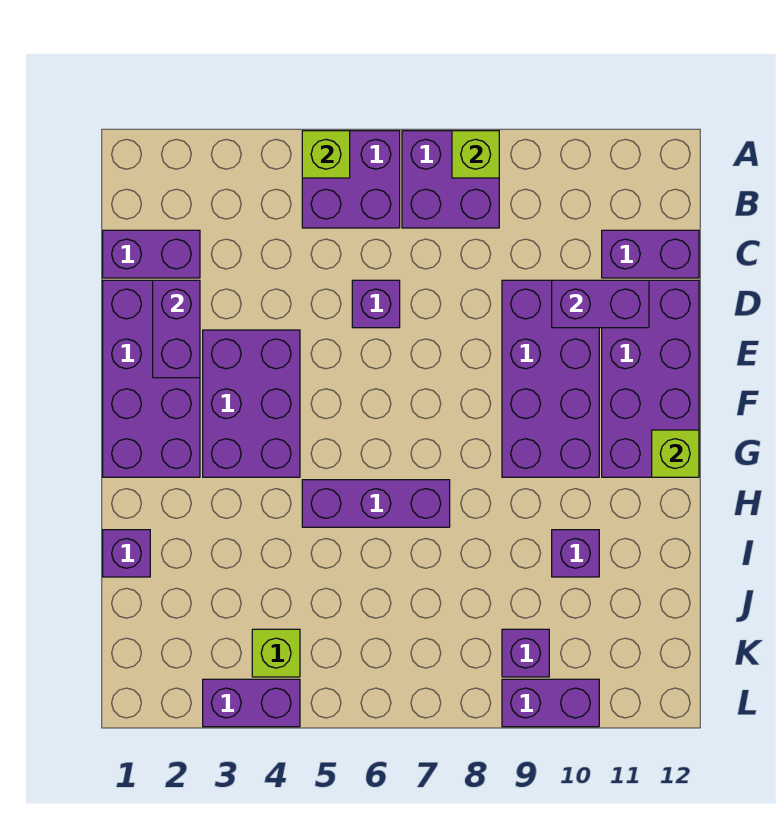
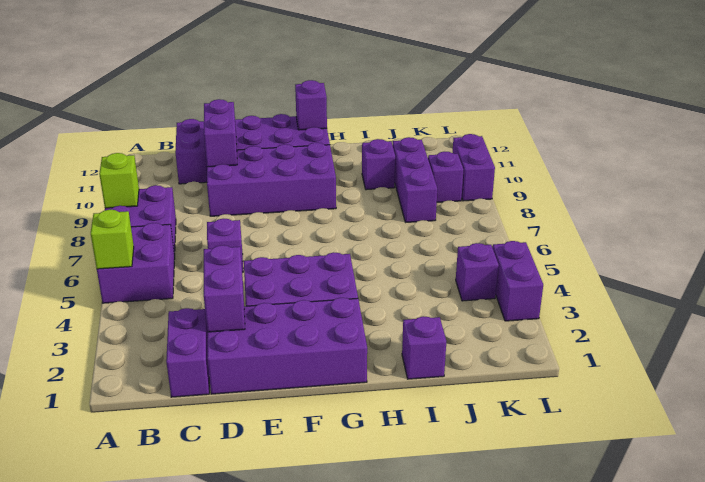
purple 1x2 brick [153,280,200,378] -> purple 1x2 brick turned to [204,245,245,332]
lime 1x1 brick [652,430,699,477] -> purple 1x1 brick [295,80,327,130]
purple 1x3 brick [302,480,450,527] -> purple 1x3 brick moved to [393,137,437,222]
lime 1x1 brick [252,629,300,677] -> purple 1x1 brick [456,243,499,301]

